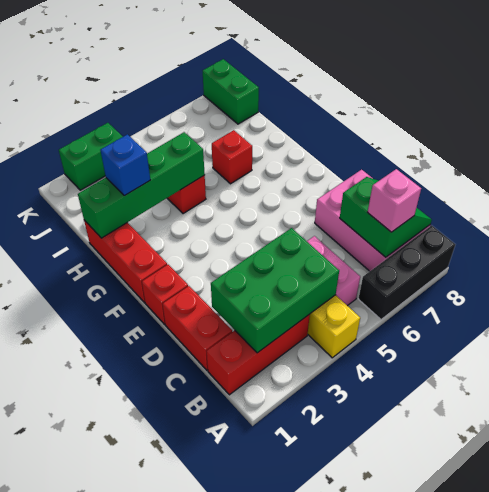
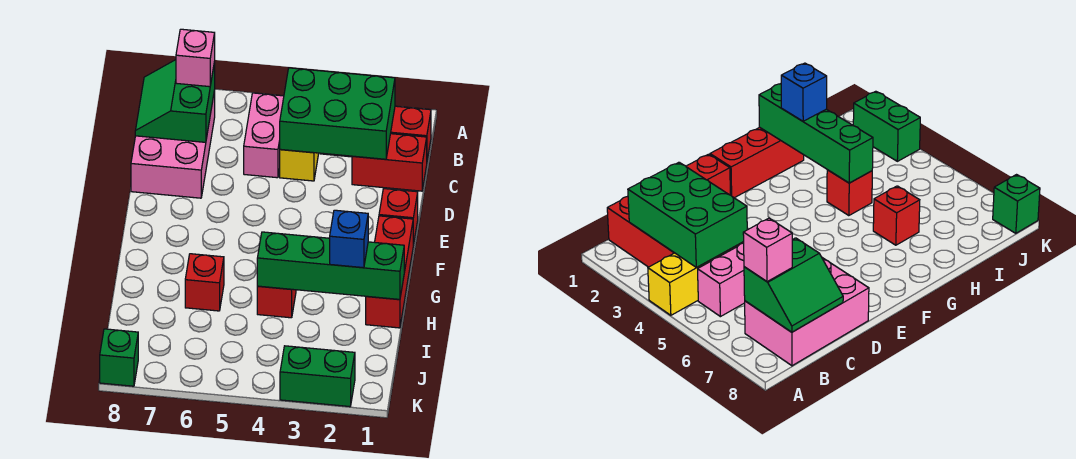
black 1x3 brick [359,225,455,319] -> none
red 1x2 brick [163,286,232,370] -> red 1x2 brick turned to [352,134,427,191]
green 1x2 brick [203,59,259,124] -> green 1x1 brick [100,329,138,386]

